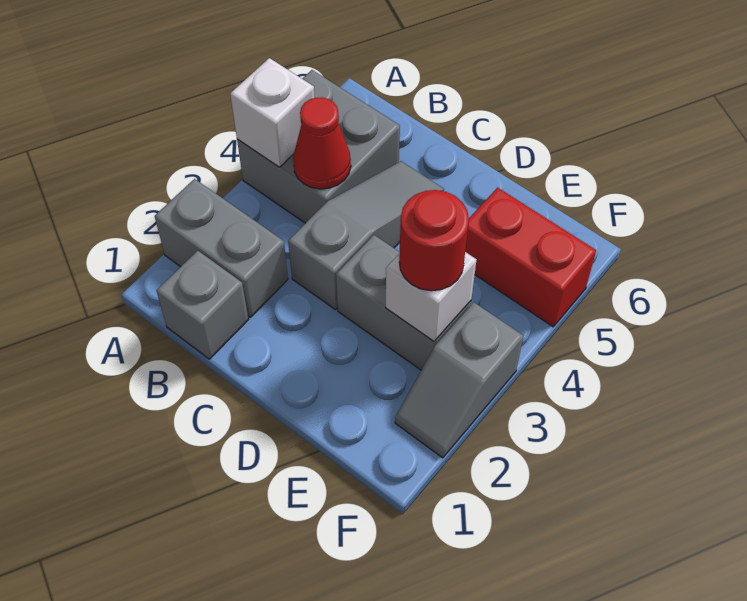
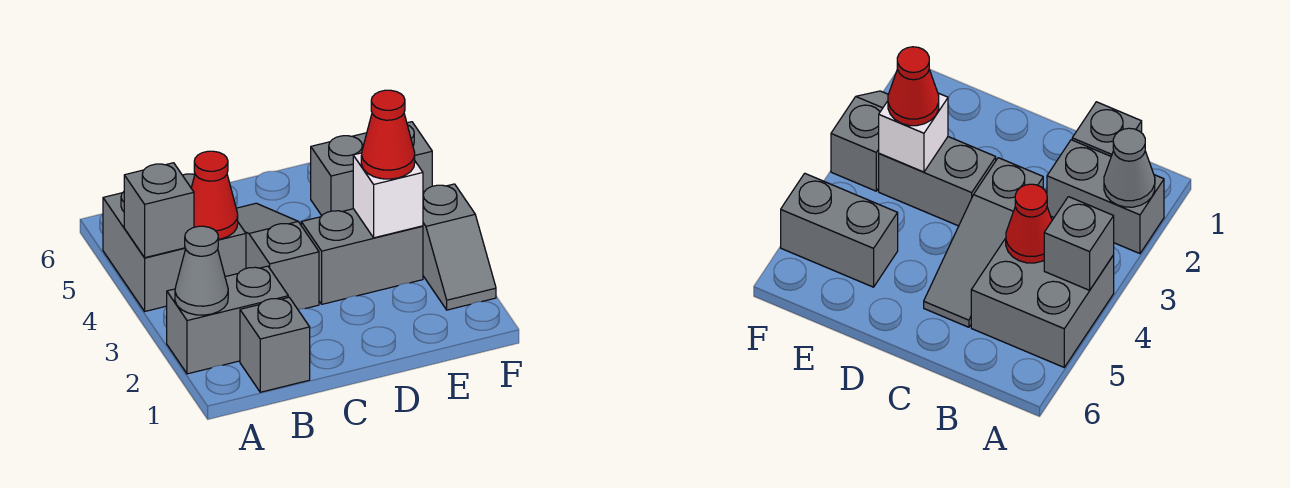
none -> grey 1x1 cone [175,226,228,315]
white 1x1 brick [230,58,315,167] -> grey 1x1 brick [124,163,194,258]
red 1x1 round brick [399,190,469,291] -> red 1x1 cone [361,90,415,179]
red 1x2 brick [465,188,596,327] -> grey 1x2 brick [311,122,432,216]

